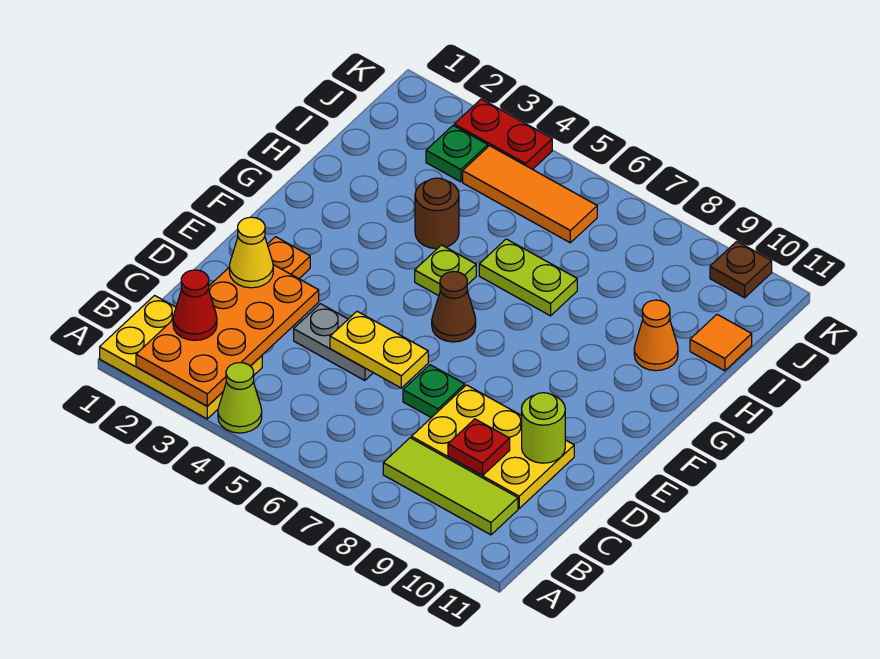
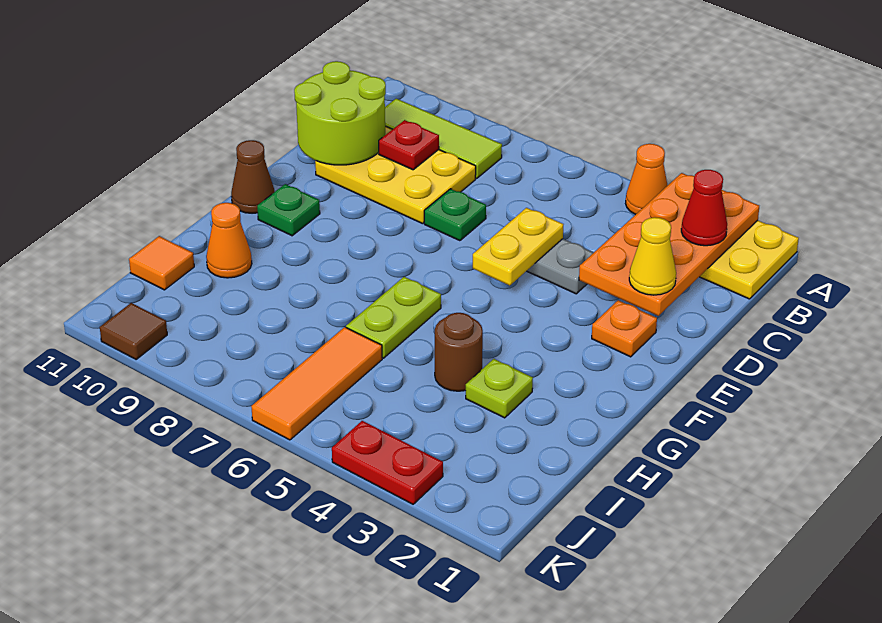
lime 1x1 cone [218,363,262,433] -> orange 1x1 cone [626,144,668,215]
yellow 1x2 plate [330,311,428,388] -> yellow 1x2 plate turned to [473,208,564,286]
lime 1x1 round brick [522,393,565,463] -> lime 2x2 round brick [294,61,386,165]
brown 1x1 cone [432,272,476,342] -> brown 1x1 cone moved to [231,140,275,213]
lime 1x1 plate [415,245,476,296] -> lime 1x1 plate moved to [466,359,533,418]
lime 1x2 plate [479,239,577,316] -> lime 1x2 plate turned to [346,277,441,358]
green 1x1 plate [426,126,488,182] -> green 1x1 plate moved to [257,184,320,236]
orange 1x3 tile [463,146,597,243] -> orange 1x3 tile turned to [251,327,382,440]
brown 1x1 plate [710,241,772,298] -> brown 1x1 tile [100,303,167,359]

